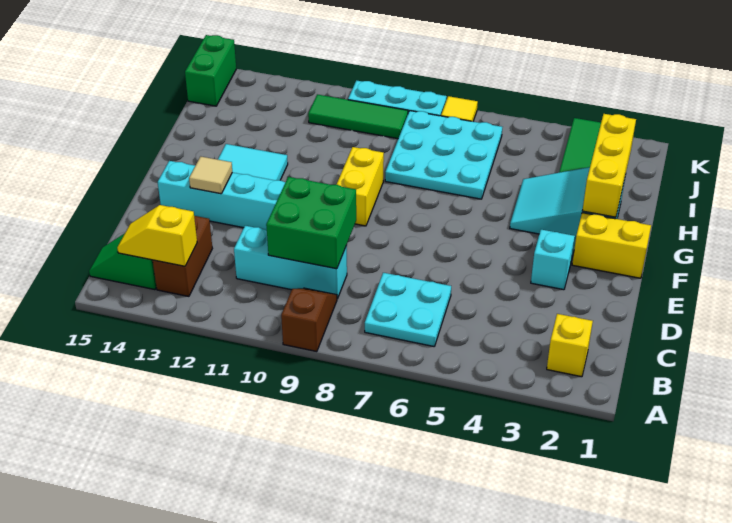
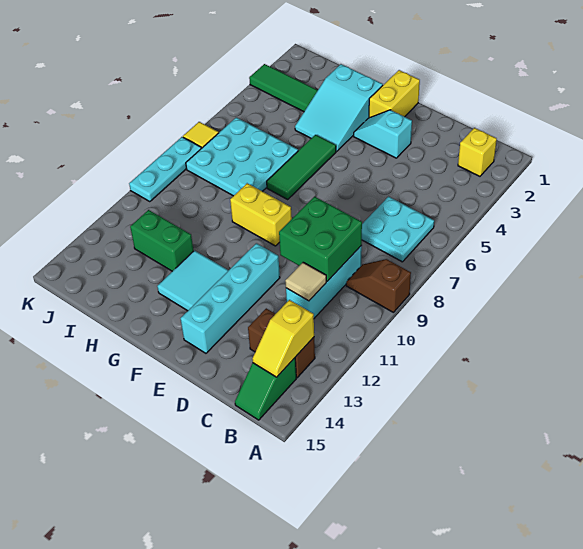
tan 1x1 tile [189,156,232,194] -> tan 1x1 tile moved to [285,262,326,301]
yellow 1x3 brick [582,114,636,217] -> none
green 1x3 tile [308,94,408,139] -> green 1x3 tile moved to [267,135,336,199]
green 1x2 brick [185,35,236,106] -> green 1x2 brick moved to [130,210,194,271]

